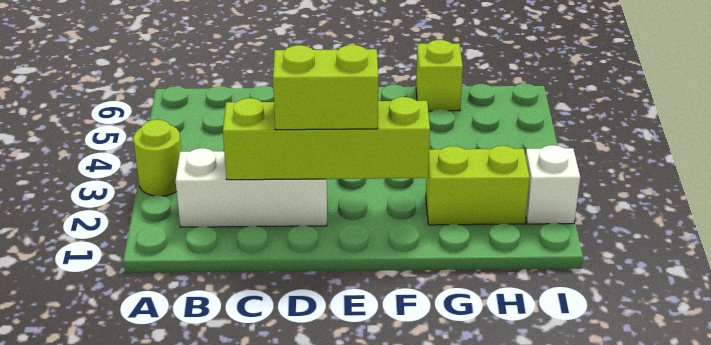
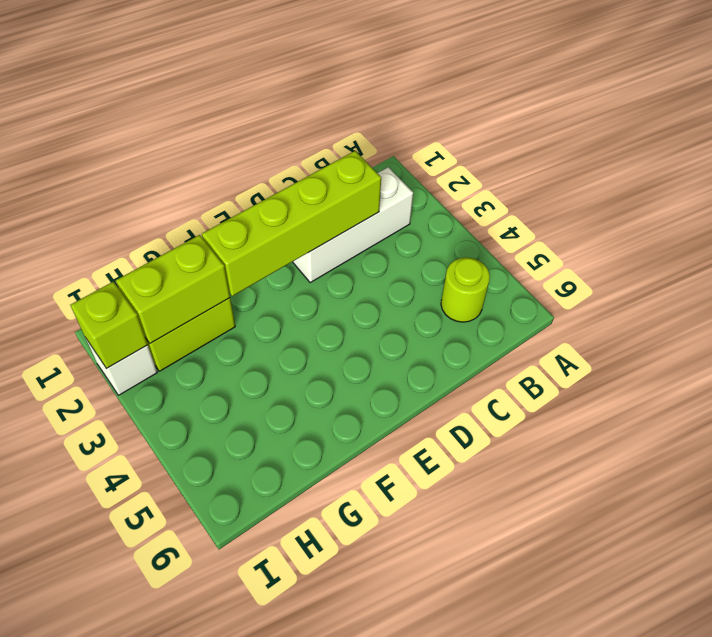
lime 1x1 round brick [133,120,181,196] -> lime 1x1 round brick moved to [441,257,490,322]
lime 1x2 brick [273,45,378,130] -> lime 1x2 brick moved to [116,235,230,343]
lime 1x1 brick [416,40,463,111] -> lime 1x1 brick moved to [70,282,148,369]

